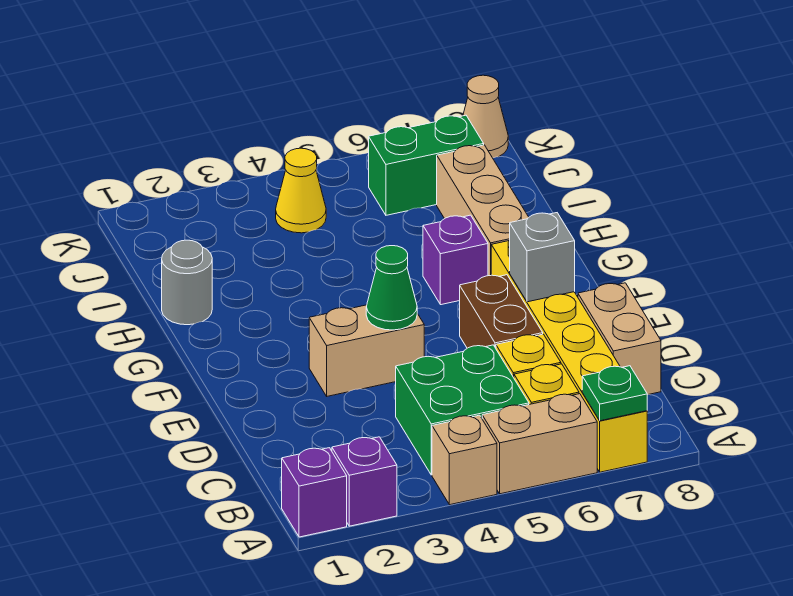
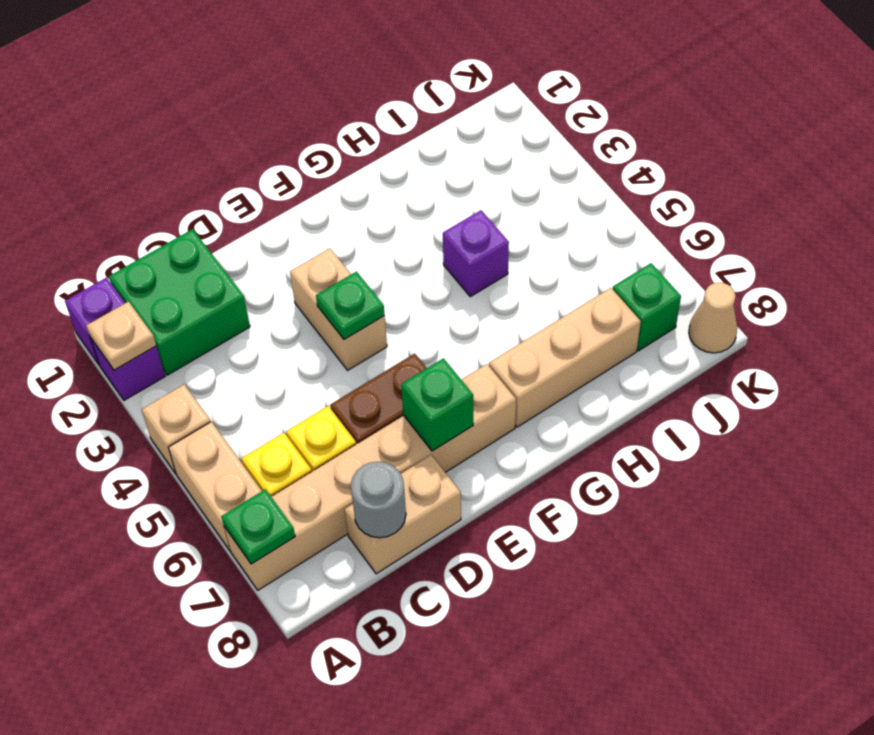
none -> tan 1x1 plate [86,302,156,370]
yellow 1x6 brick [491,241,647,472] -> tan 1x6 brick [224,364,516,590]
green 2x2 brick [396,345,529,475] -> green 2x2 brick moved to [109,229,250,375]
green 1x1 cone [366,246,417,330] -> green 1x1 plate [316,271,385,339]
grey 1x1 brick [510,213,575,302] -> green 1x1 brick [401,358,473,451]
purple 1x1 brick [423,215,488,305] -> purple 1x1 brick moved to [443,210,509,297]
grey 1x1 round brick [162,240,212,325] -> grey 1x1 round brick moved to [351,462,406,538]
yellow 1x1 cone [276,148,326,233] -> none
green 1x2 brick [369,115,484,215] -> green 1x1 brick [613,263,681,351]

